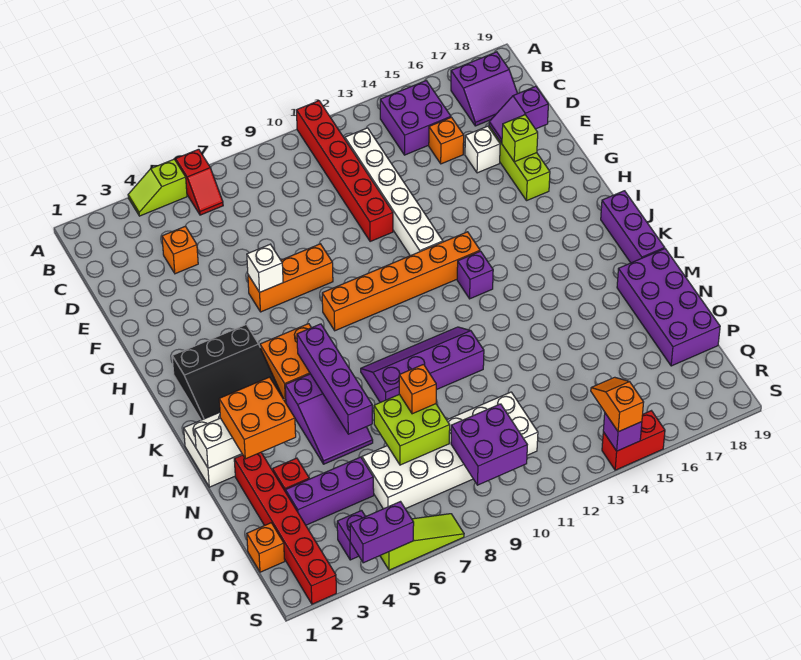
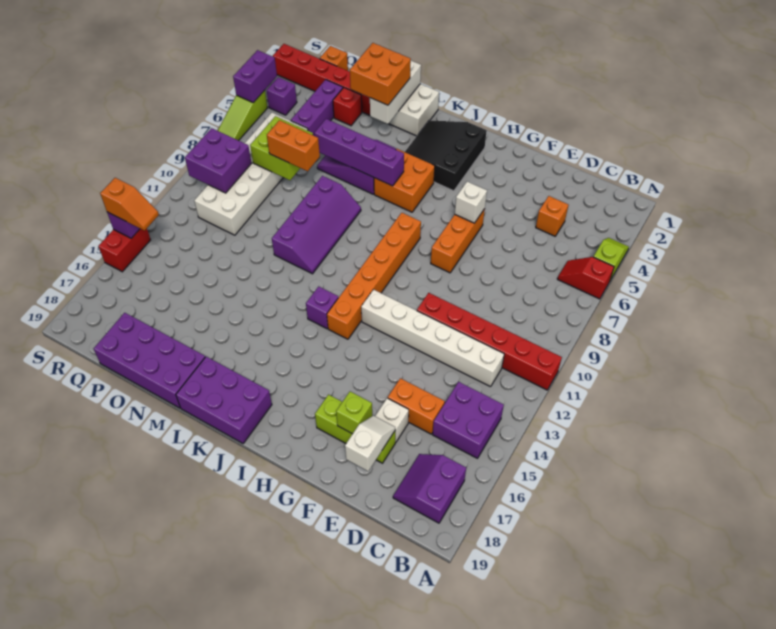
orange 1x1 brick [429,117,464,164] -> orange 1x2 brick [388,378,445,434]
purple 1x2 slope [489,86,548,143] -> white 1x2 slope [345,416,395,471]
purple 1x3 brick [601,191,665,263] -> purple 2x3 brick [176,357,272,444]
orange 1x1 brick [399,364,436,414] -> orange 1x2 brick [267,120,320,171]

